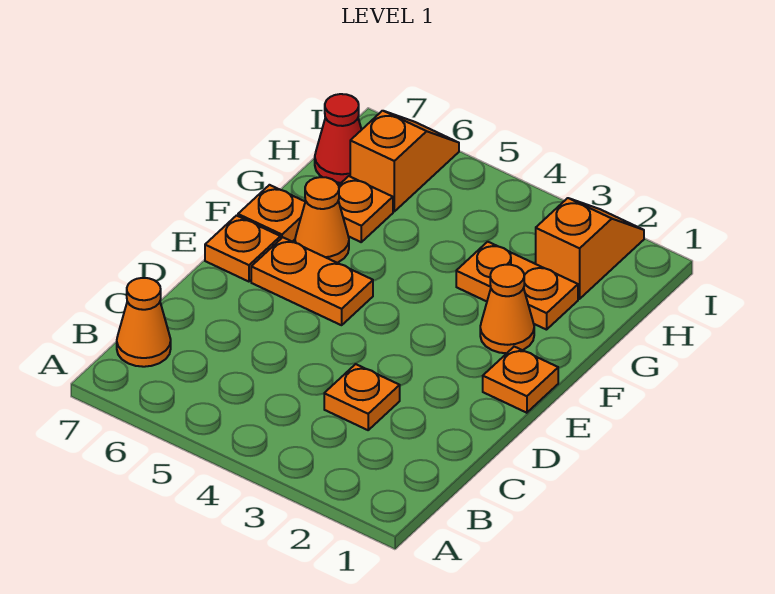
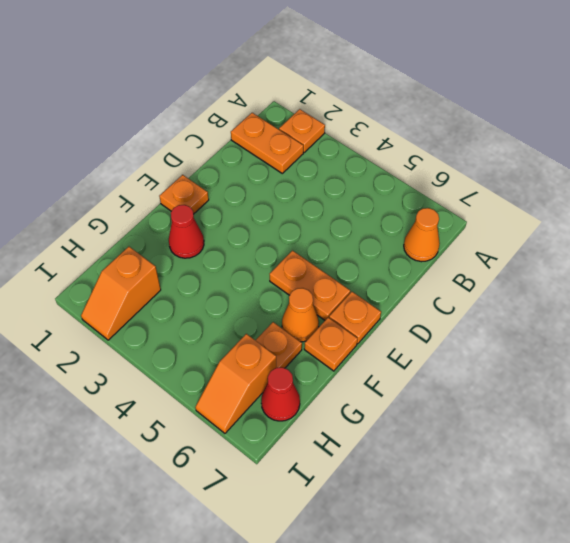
orange 1x1 plate [324,364,400,430] -> orange 1x1 plate moved to [279,109,325,152]
orange 1x1 cone [480,265,534,353] -> red 1x1 cone [169,205,204,258]
orange 1x2 plate [456,242,578,330] -> orange 1x2 plate moved to [231,113,303,173]

